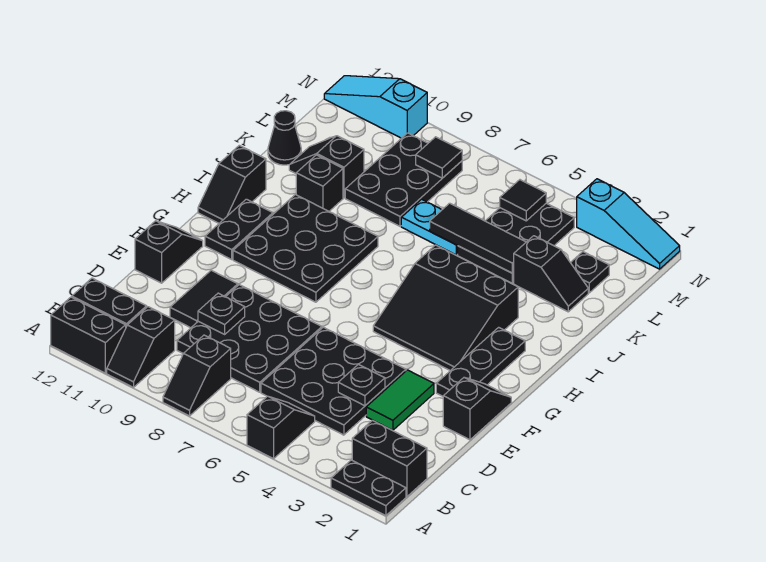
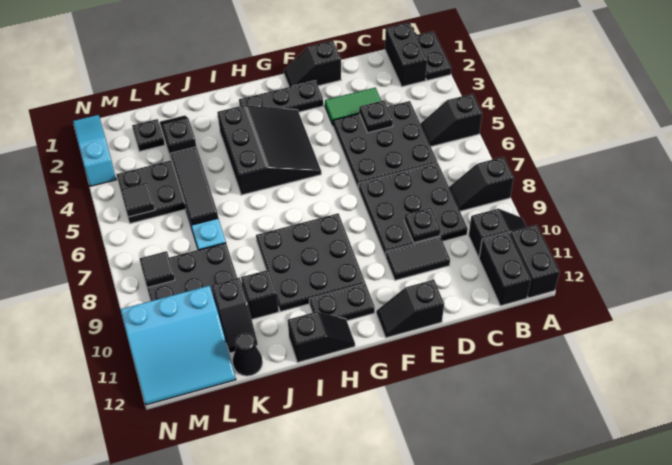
black 1x2 slope [163,335,231,416] -> black 1x2 slope turned to [449,157,514,211]
cyan 1x3 slope [324,76,427,138] -> cyan 3x3 slope [121,286,236,405]

